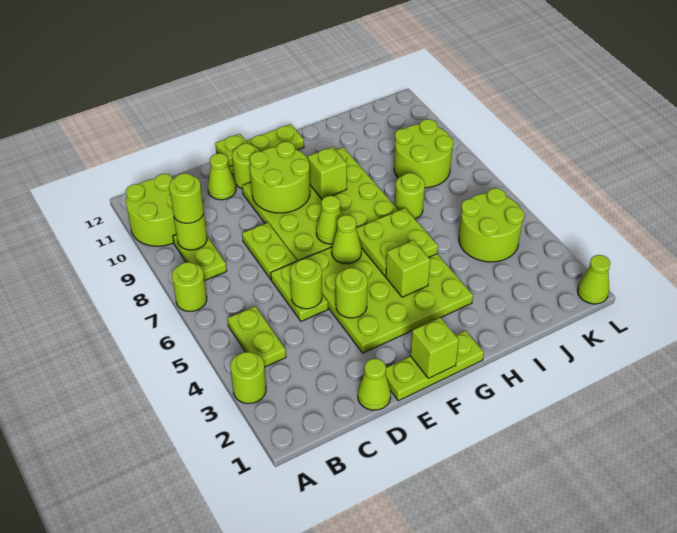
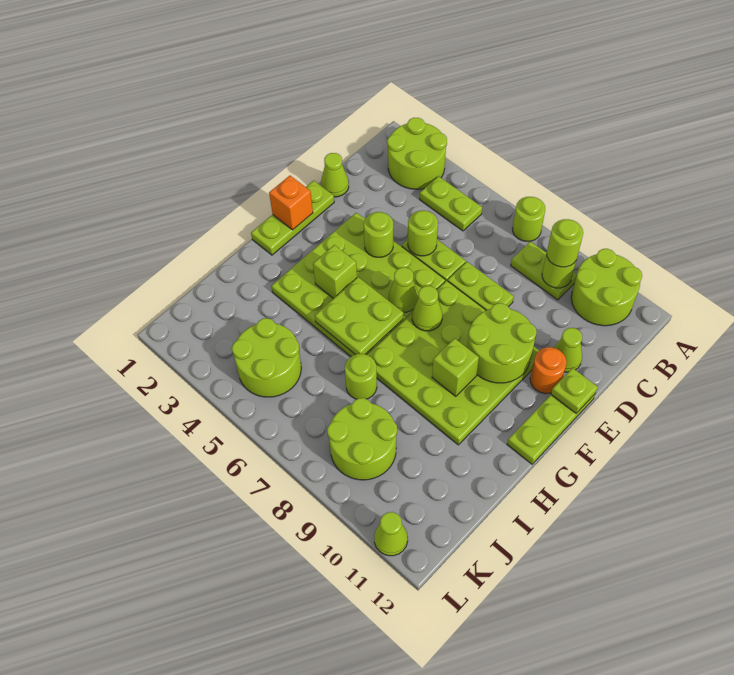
lime 1x1 round brick [230,352,266,404] -> lime 2x2 round brick [387,118,447,189]
lime 1x1 round brick [232,143,260,189] -> orange 1x1 round brick [530,347,567,394]
lime 1x1 brick [411,317,459,378] -> orange 1x1 brick [269,176,313,230]
lime 1x1 cone [577,255,610,304] -> lime 1x1 cone moved to [374,512,408,556]

